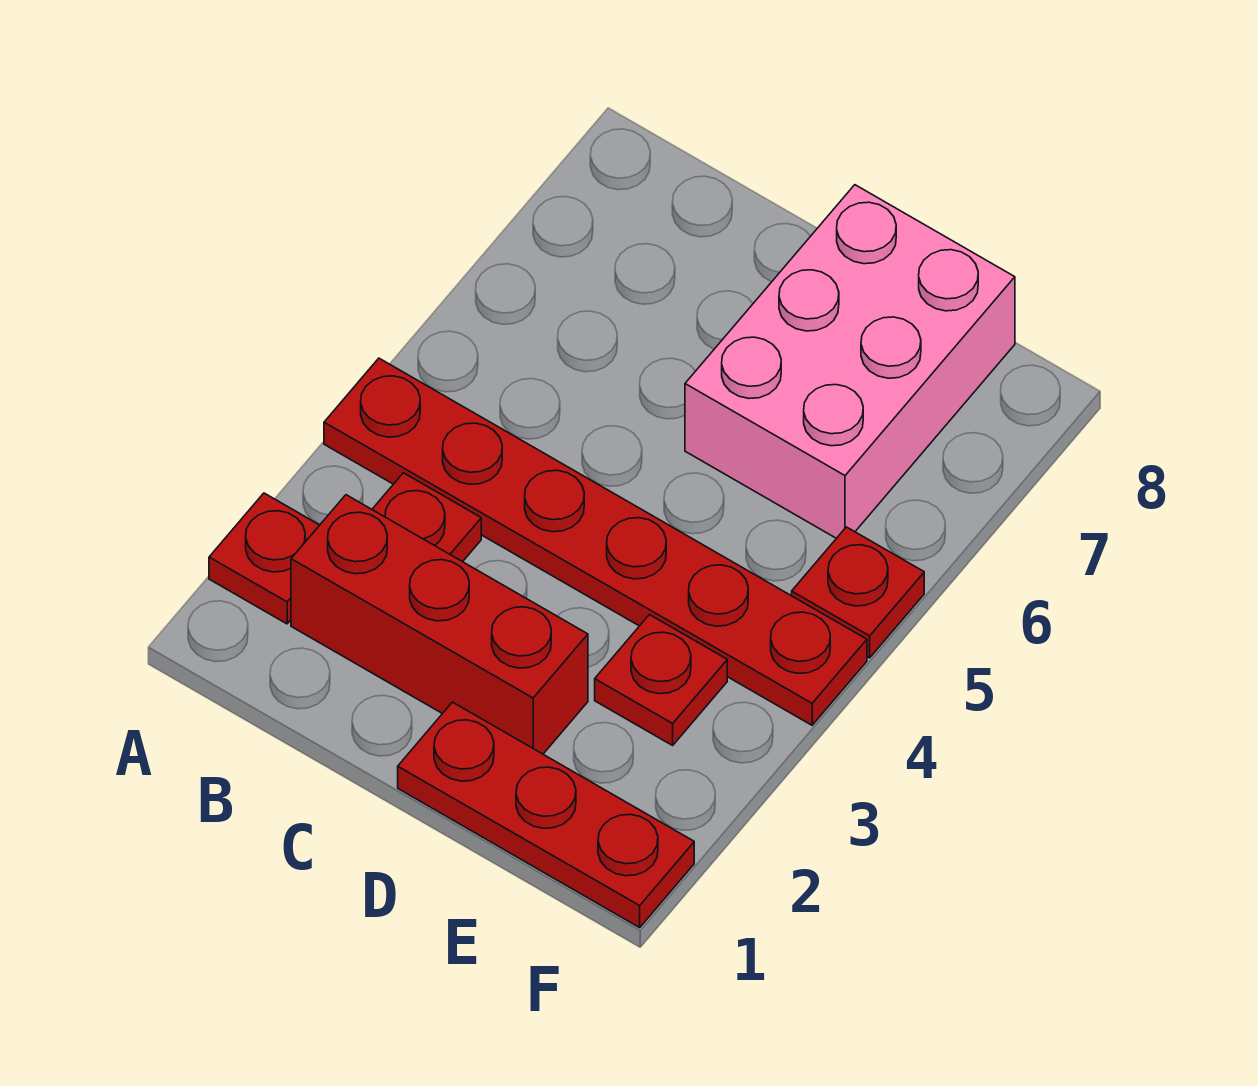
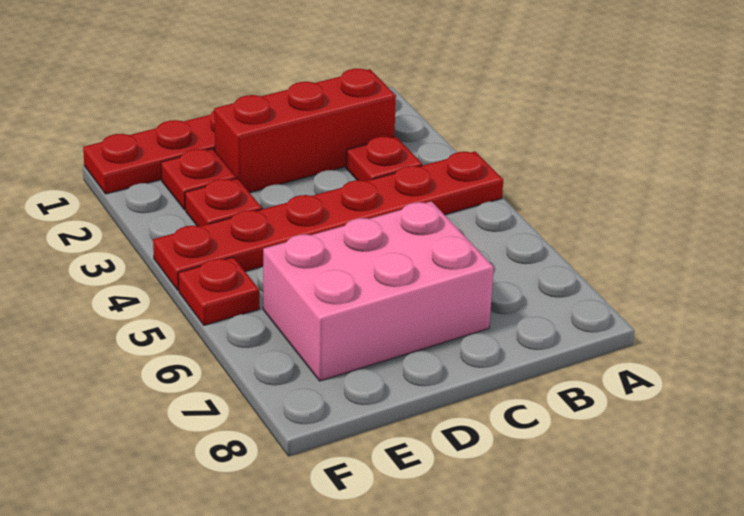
red 1x1 plate [209,493,319,624] -> red 1x1 plate moved to [161,149,236,210]
pink 2x3 brick [685,185,1015,538] -> pink 2x3 brick turned to [263,201,494,381]

